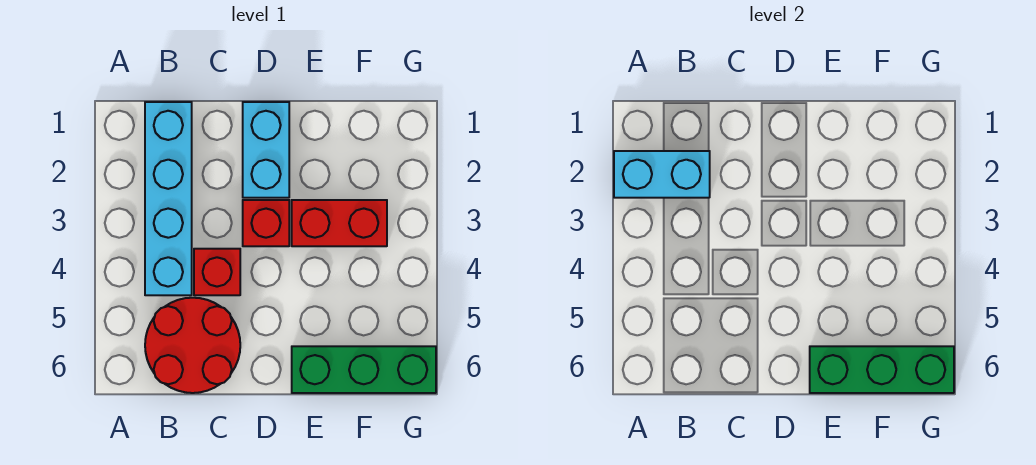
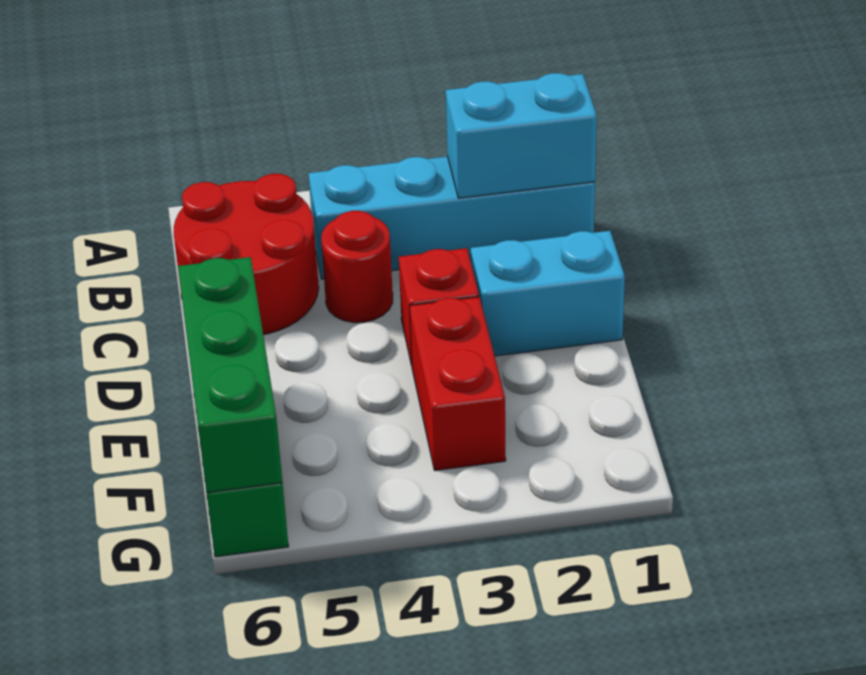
cyan 1x2 brick [614,151,710,198] -> cyan 1x2 brick turned to [446,73,597,198]
red 1x1 brick [194,249,240,295] -> red 1x1 round brick [321,211,393,323]

